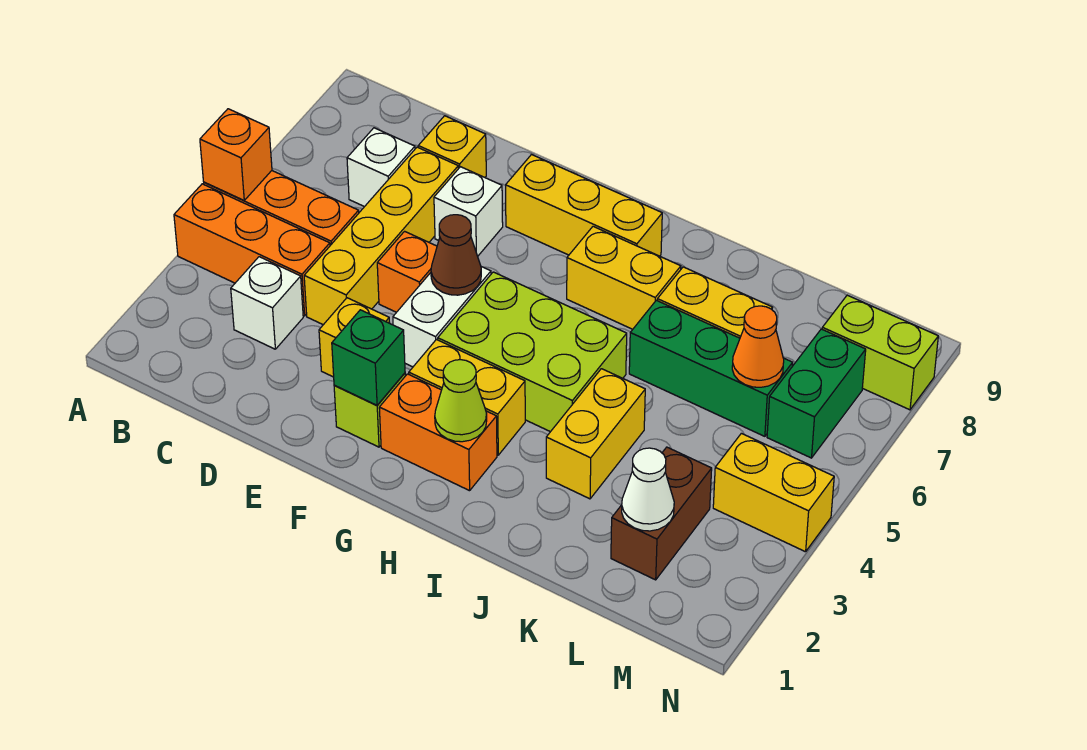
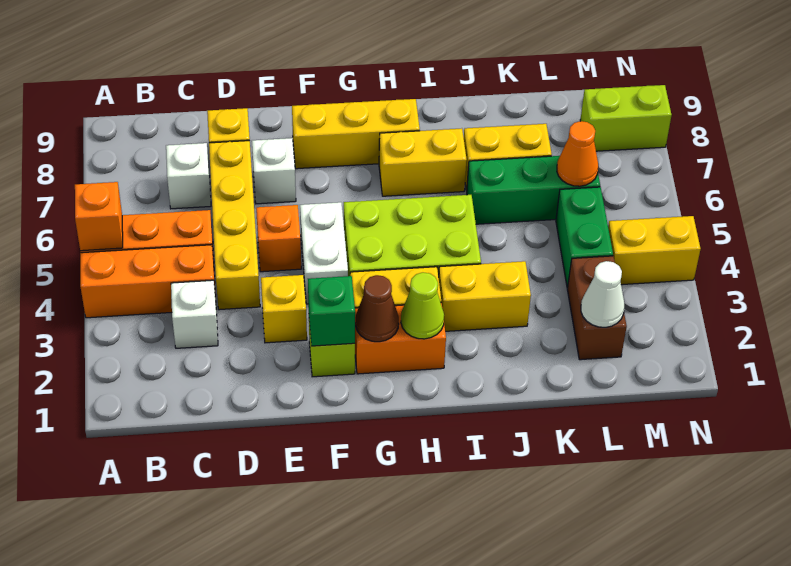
brown 1x1 cone [431,215,481,295] -> brown 1x1 cone moved to [355,275,399,342]
yellow 1x2 brick [546,369,645,499] -> yellow 1x2 brick turned to [439,261,531,331]
green 1x2 brick [767,329,866,458] -> green 1x2 brick moved to [556,187,613,288]

